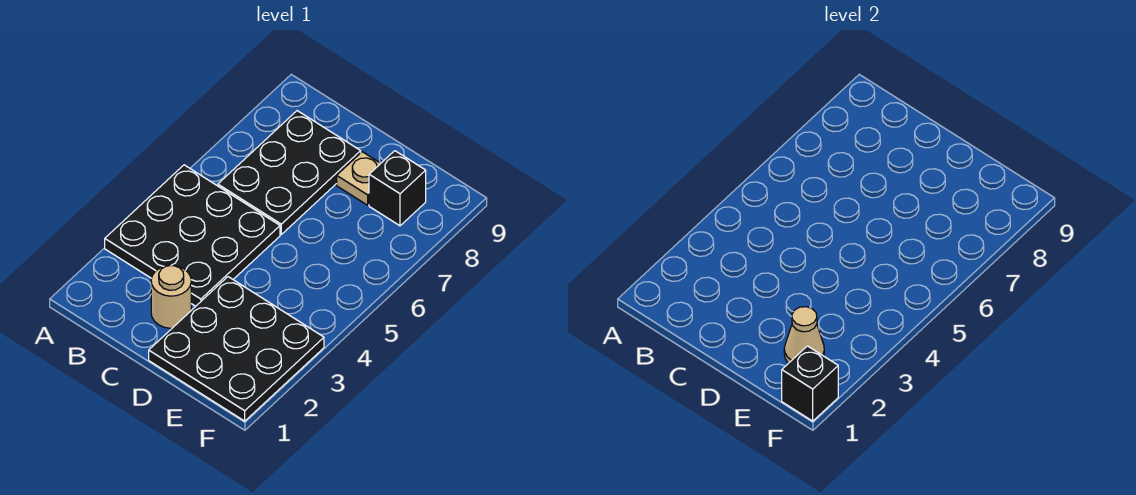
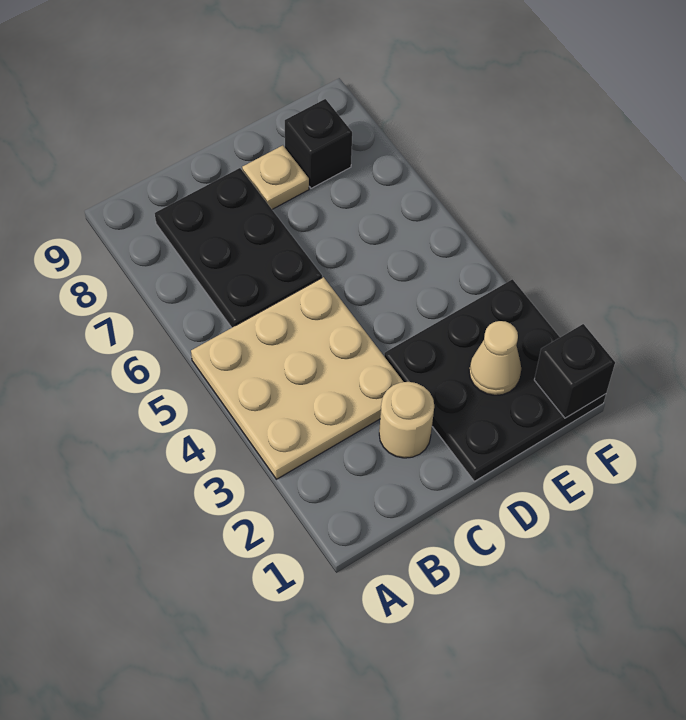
black 3x3 plate [105,165,280,306] -> tan 3x3 plate [191,277,403,479]

